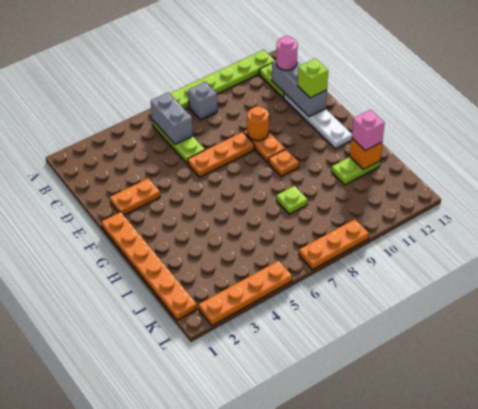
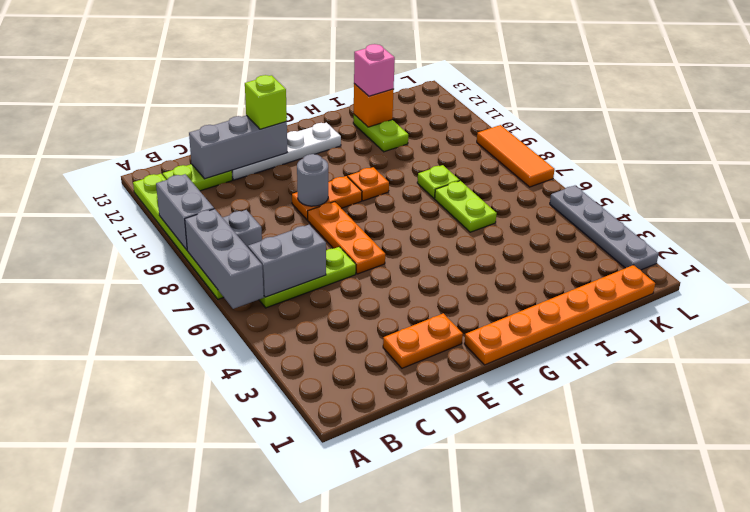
none -> grey 1x3 brick [185,209,264,309]
none -> grey 1x2 brick [156,174,214,250]
pink 1x1 round brick [276,36,298,70] -> none
orange 1x2 plate [110,178,160,215] -> orange 1x2 plate turned to [383,313,463,368]
orange 1x1 round brick [247,106,269,141] -> grey 1x1 round brick [297,154,328,206]
none -> lime 1x2 plate [435,181,497,232]
orange 1x4 plate [198,261,292,325] -> grey 1x4 plate [550,186,658,270]
orange 1x3 plate [299,219,369,270] -> orange 1x3 tile [477,125,555,187]

